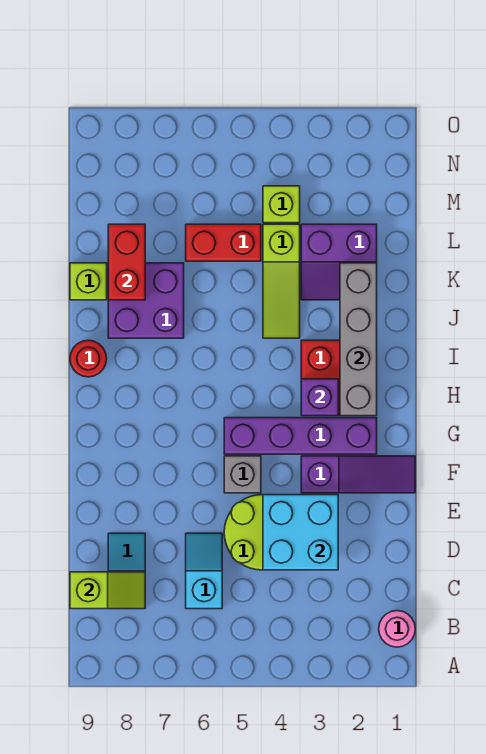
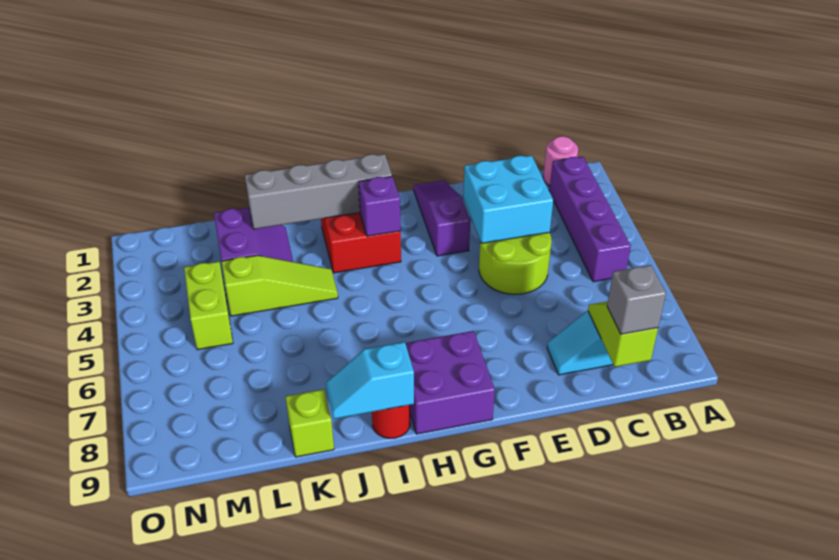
cyan 1x2 slope [186,533,222,609] -> cyan 1x2 slope moved to [326,342,414,419]
grey 1x1 brick [224,456,261,493] -> grey 1x1 brick moved to [607,265,666,334]
purple 1x4 brick [224,418,377,454] -> purple 1x4 brick moved to [549,157,631,282]
purple 2x2 brick [108,263,184,338] -> purple 2x2 brick moved to [405,331,495,434]
red 1x2 brick [108,224,145,300] -> none
red 1x2 brick [186,224,261,261] -> none
lime 1x1 brick [263,186,300,223] -> lime 1x2 brick [184,262,233,350]

